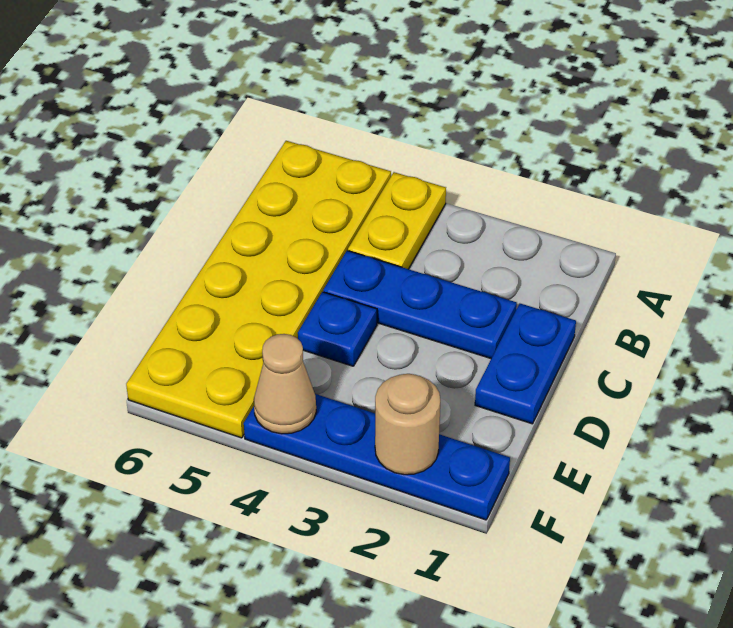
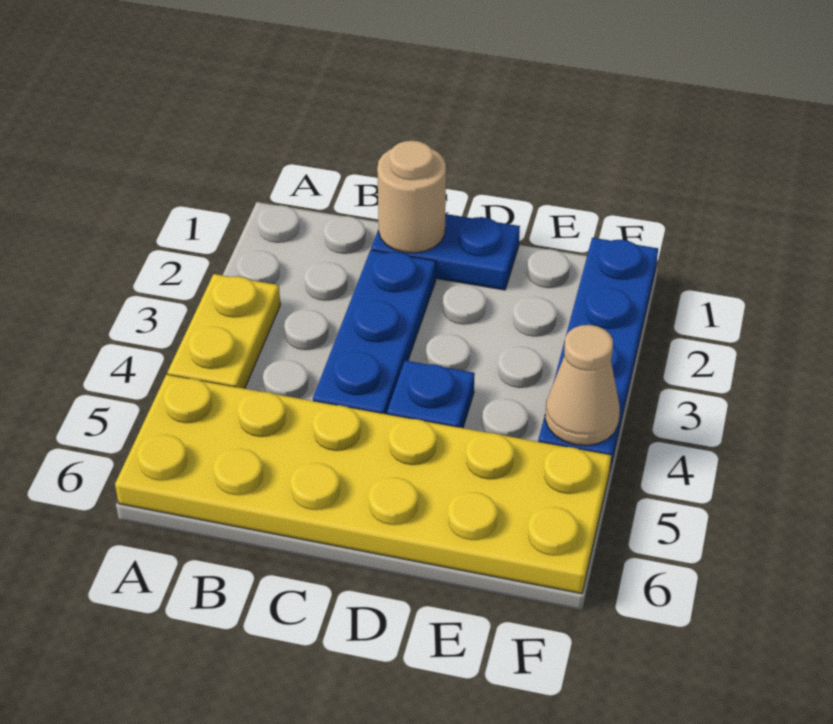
yellow 1x2 plate [348,172,446,269] -> yellow 1x2 plate turned to [168,274,280,389]
tan 1x1 round brick [375,374,440,475] -> tan 1x1 round brick moved to [377,141,446,253]

